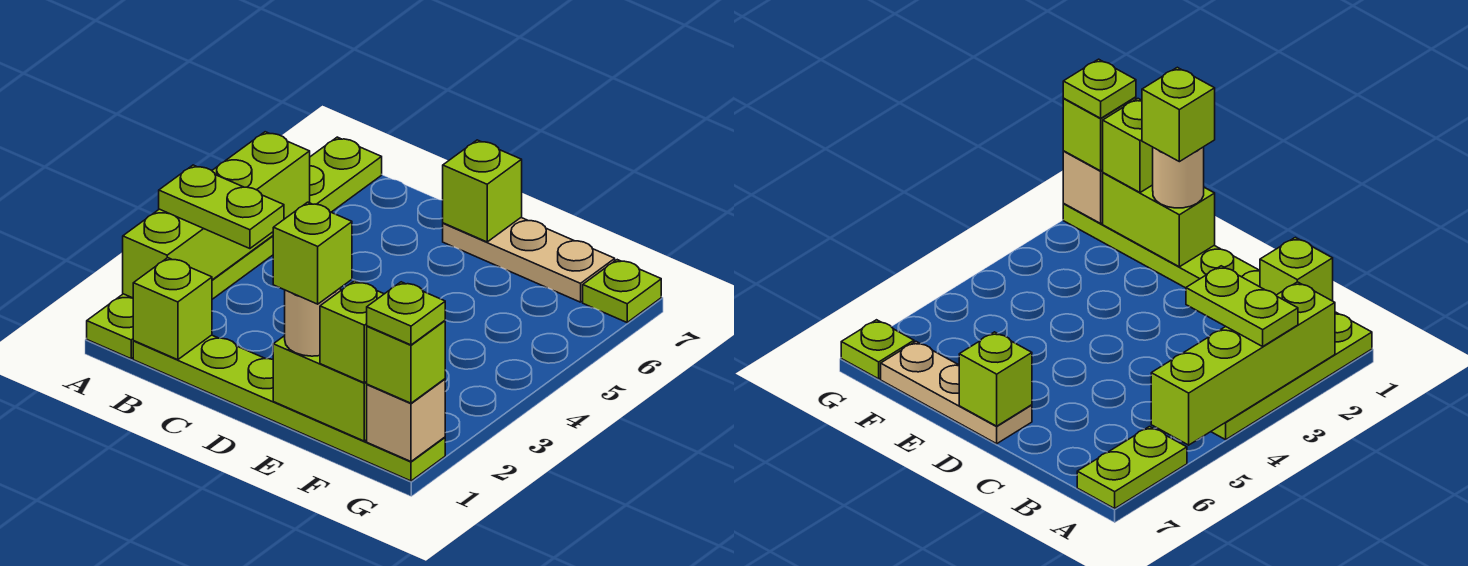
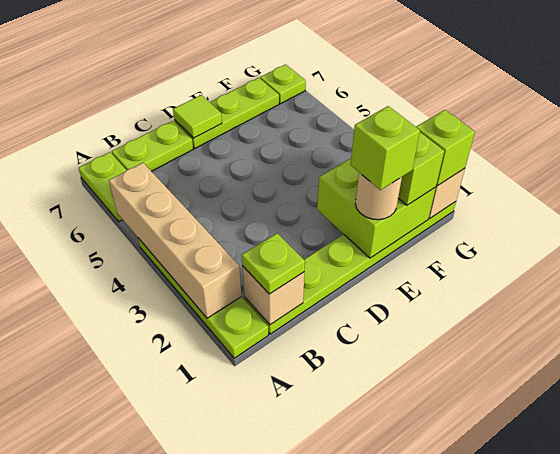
lime 1x4 brick [123,132,310,298] -> tan 1x4 brick [109,163,241,318]
lime 1x2 plate [159,165,284,249] -> lime 1x2 plate moved to [112,121,193,171]
lime 1x1 brick [133,258,212,360] -> tan 1x1 brick [242,266,304,325]
tan 1x3 plate [443,218,615,302] -> lime 1x3 plate [174,78,279,148]
lime 1x1 brick [443,140,522,242] -> lime 1x1 tile [173,95,222,138]
lime 1x2 brick [273,336,367,441] -> lime 2x2 brick [317,158,436,258]
lime 1x1 plate [367,282,445,345] -> lime 1x1 plate moved to [242,233,305,294]

